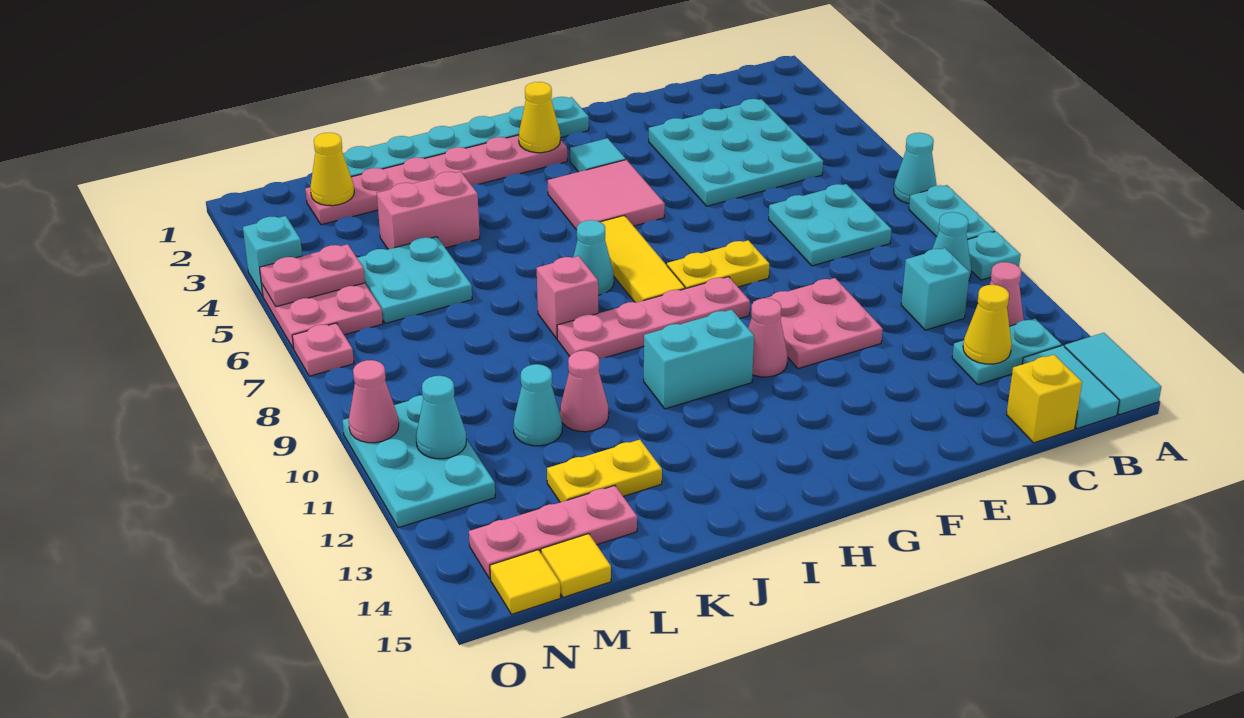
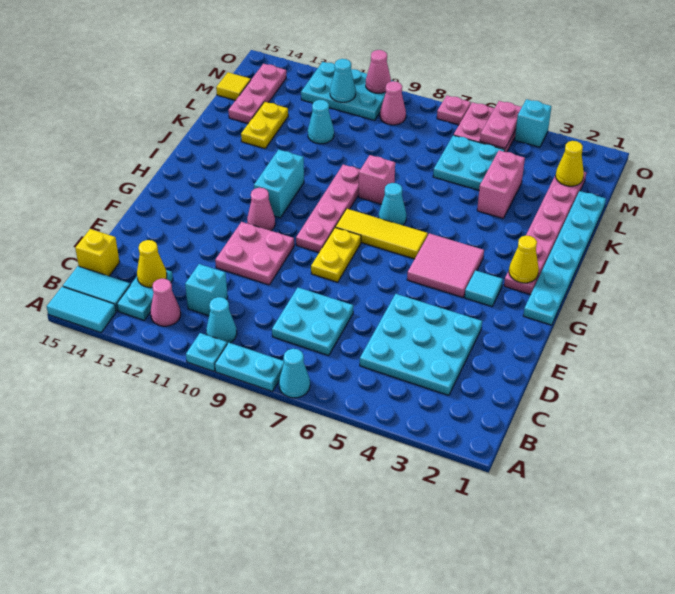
pink 1x1 cone [560,351,609,432] -> pink 1x1 cone moved to [380,81,406,125]
yellow 1x1 tile [490,550,560,614] -> none

